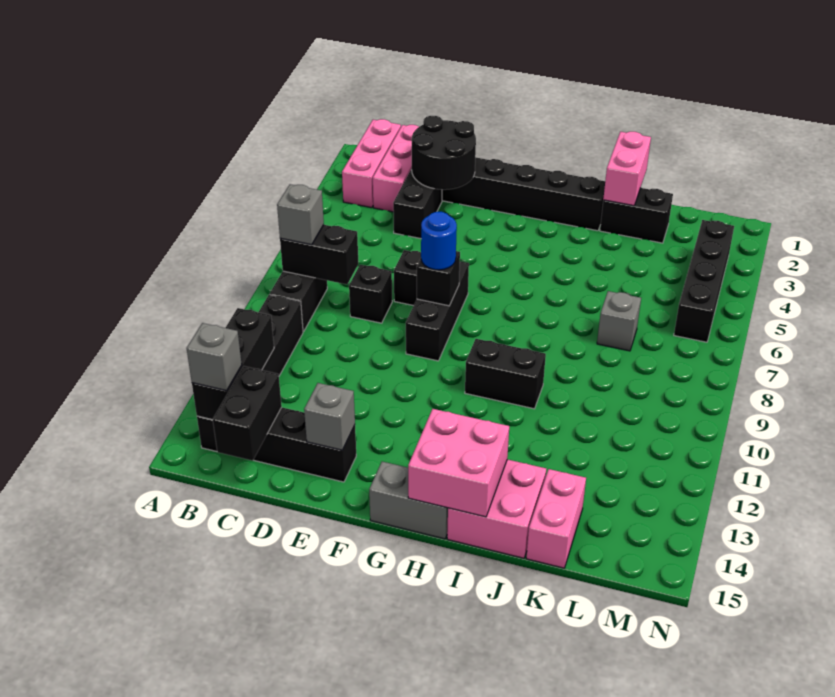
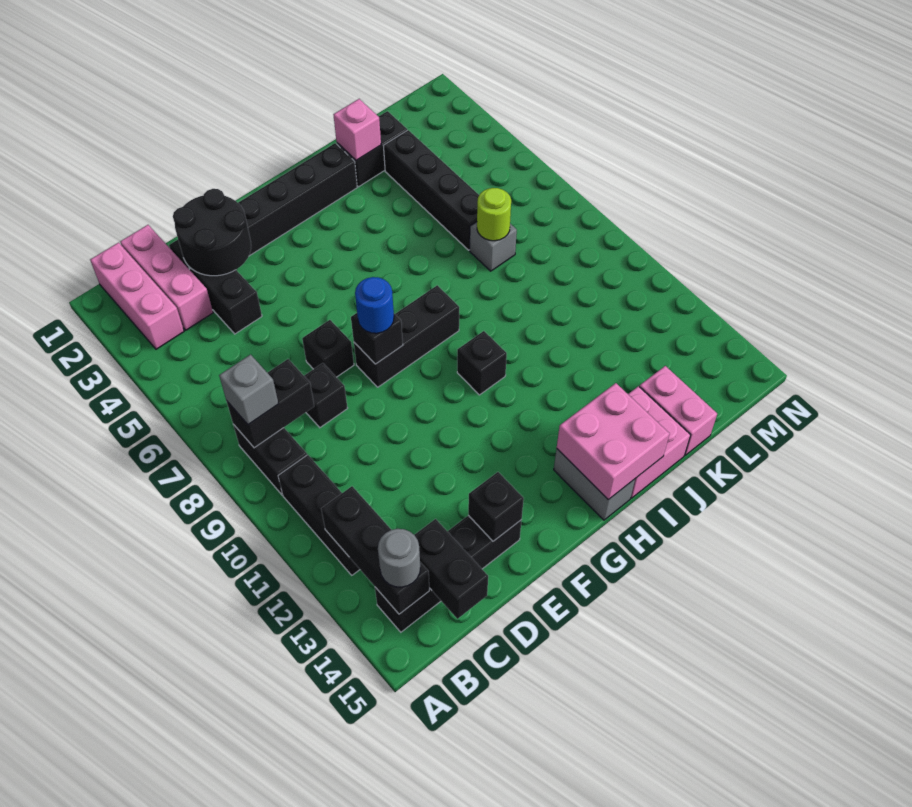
grey 1x1 brick [187,323,242,391] -> grey 1x1 round brick [378,529,420,587]
grey 1x1 brick [304,383,355,450] -> black 1x1 brick [468,472,524,541]
black 1x3 brick [406,261,469,361] -> black 1x3 brick turned to [354,285,459,387]
grey 1x2 brick [369,462,448,539] -> grey 1x2 brick turned to [554,449,635,520]
black 1x2 brick [465,339,546,409] -> black 1x1 brick [457,331,507,395]
pink 1x2 brick [603,132,651,206] -> pink 1x1 brick [333,99,381,160]
none -> lime 1x1 round brick [477,188,511,241]
black 1x4 brick [674,220,734,342] -> black 1x4 brick moved to [384,130,479,250]

